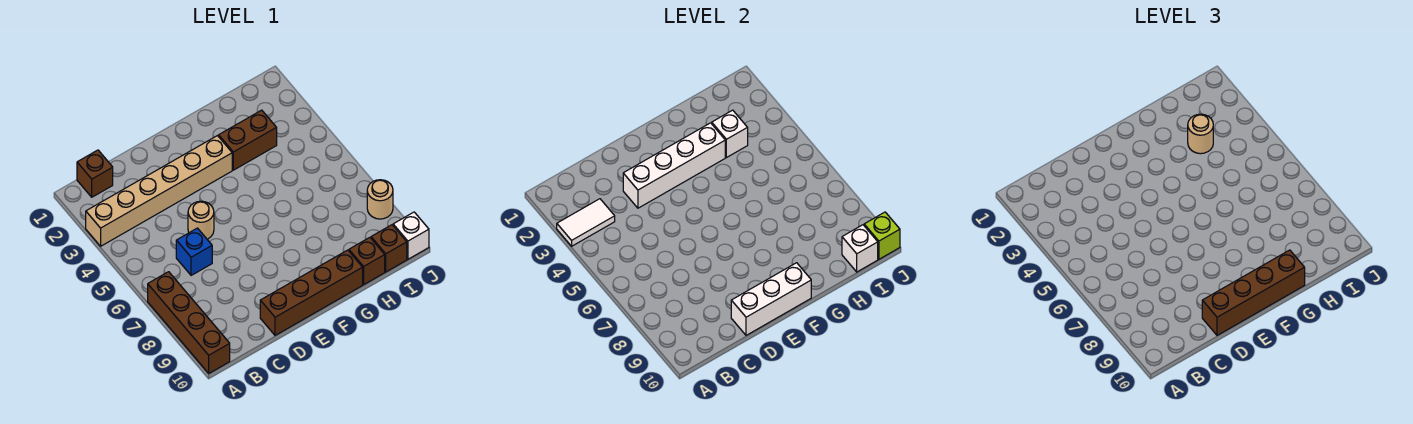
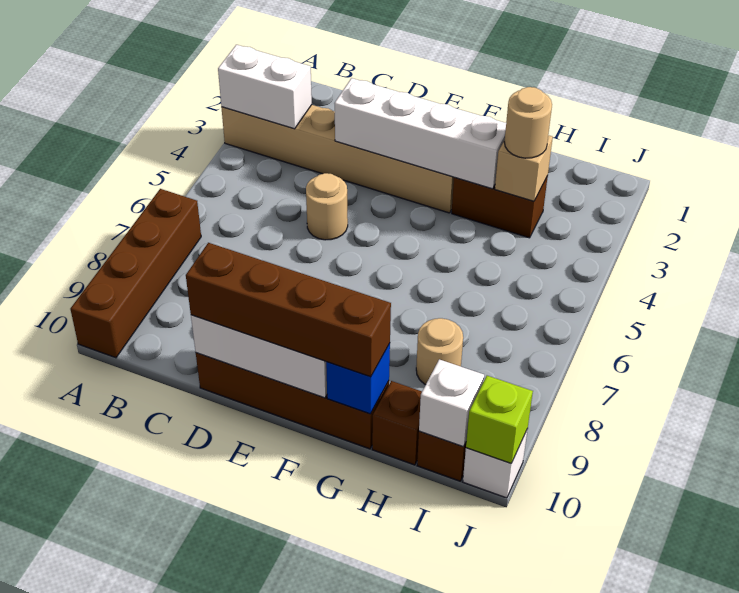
white 1x2 tile [557,199,615,246] -> white 1x2 brick [218,45,312,129]
brown 1x1 brick [77,150,113,197] -> none
blue 1x1 brick [176,228,212,275] -> blue 1x1 brick moved to [326,343,390,414]
white 1x1 brick [712,110,748,158] -> tan 1x1 brick [495,135,553,201]
tan 1x1 round brick [367,180,393,219] -> tan 1x1 round brick moved to [416,318,463,385]

